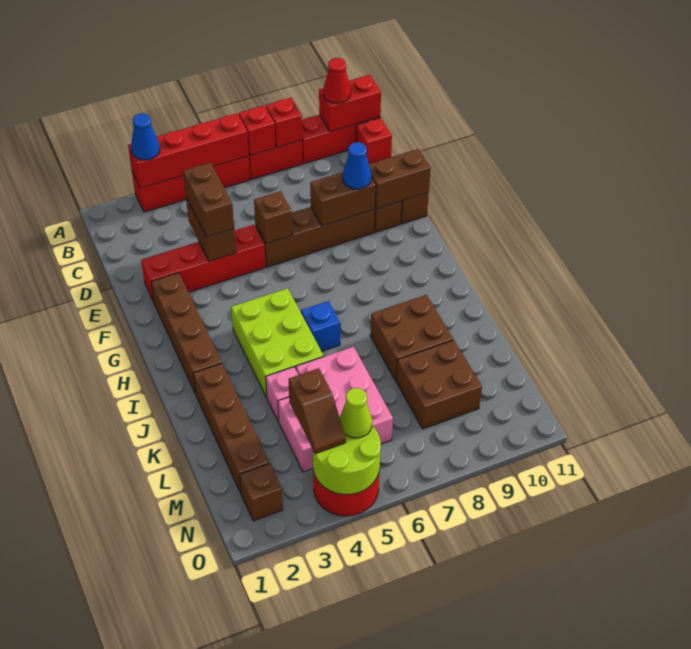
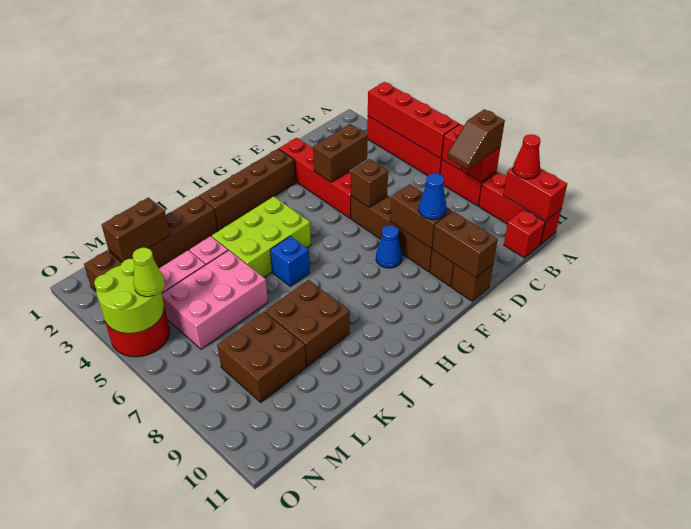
blue 1x1 cone [131,113,160,160] -> blue 1x1 cone moved to [376,225,402,268]
brown 1x2 brick [183,162,234,237] -> brown 1x2 brick moved to [102,197,170,262]
brown 1x2 slope [288,368,346,454] -> brown 1x2 slope moved to [447,109,505,169]

